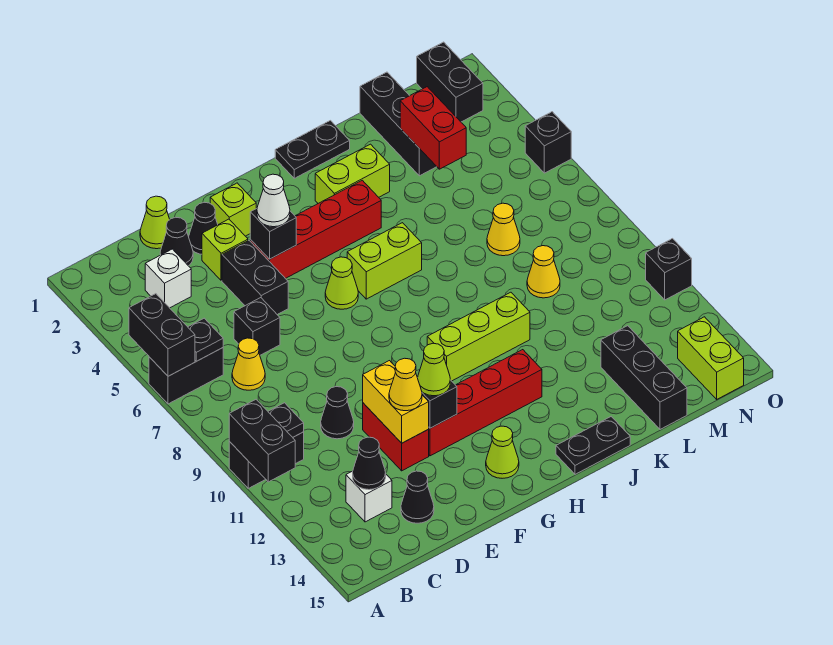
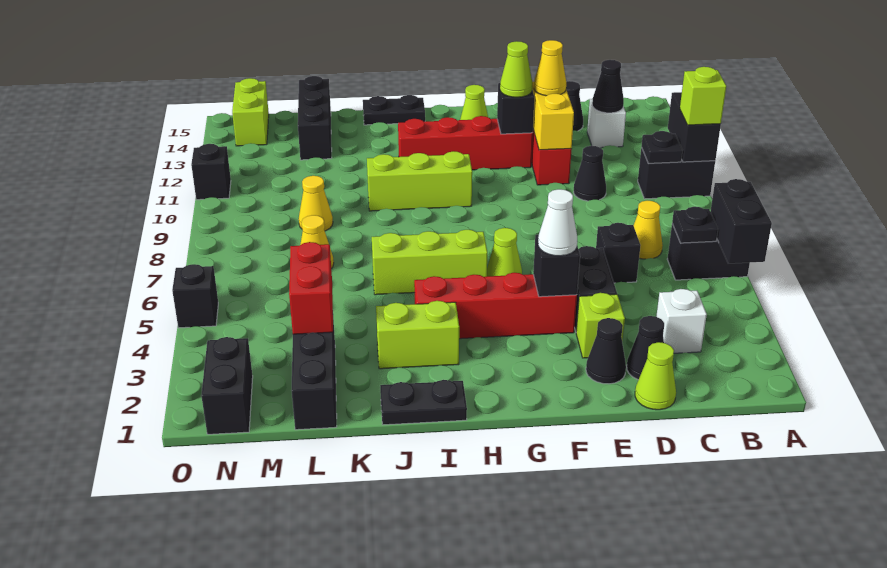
lime 1x1 brick [210,183,256,236] -> lime 1x1 brick moved to [680,67,726,125]
lime 1x2 brick [347,223,422,299] -> lime 1x3 brick [372,230,487,295]

